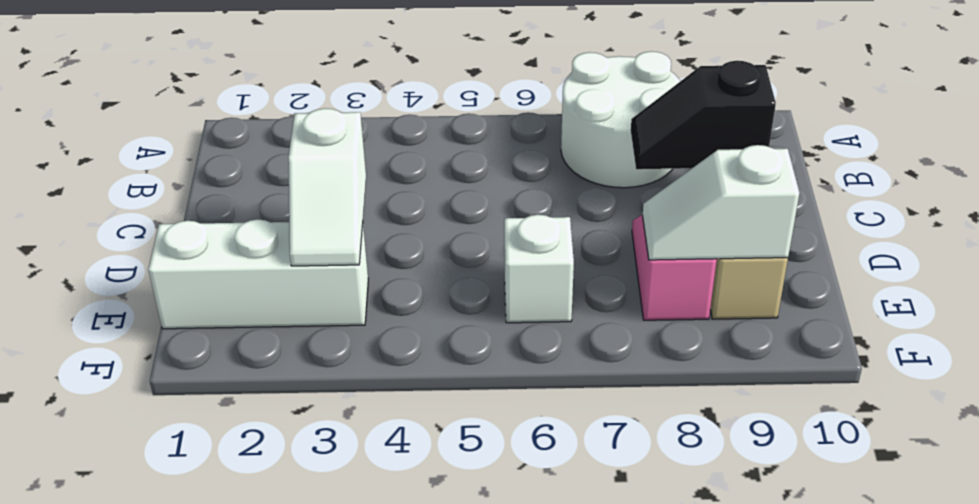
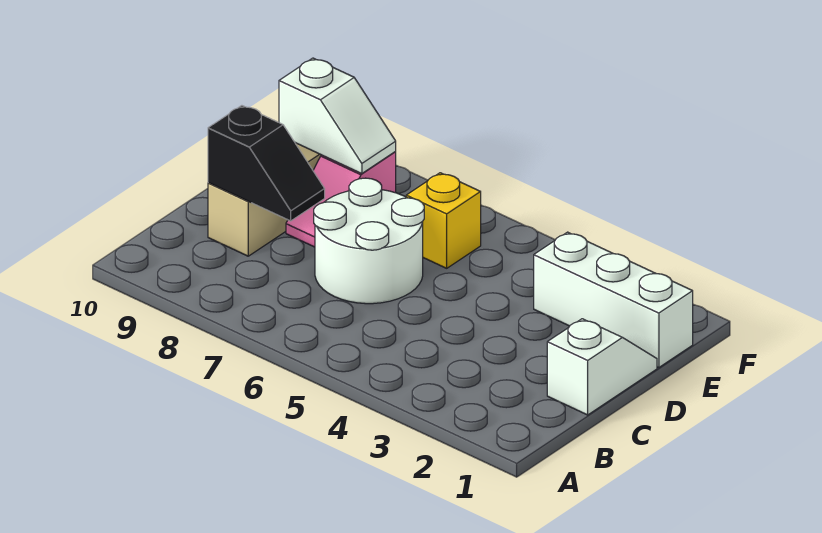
white 2x2 round brick [561,51,680,188] -> white 2x2 round brick moved to [314,178,424,304]
white 1x2 slope [289,108,366,266] -> white 1x2 slope moved to [547,319,657,415]
white 1x1 brick [504,215,574,323] -> yellow 1x1 brick [406,173,481,268]

